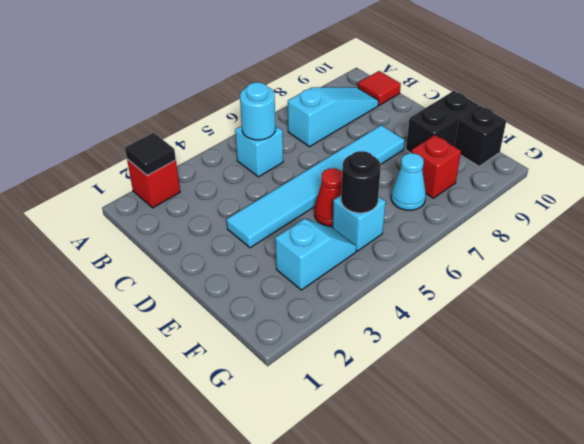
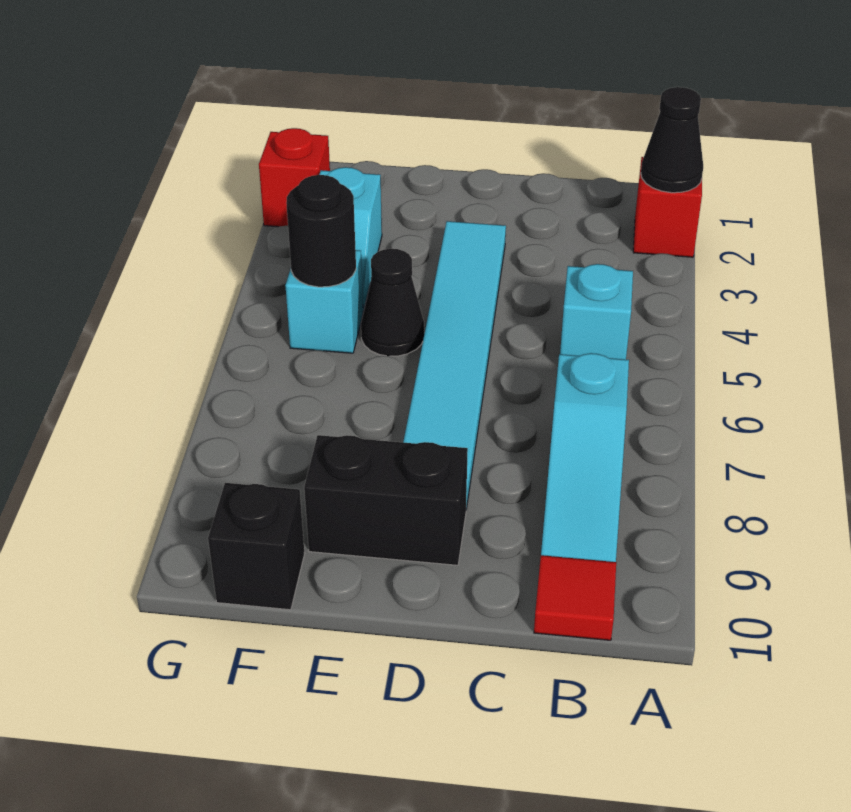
black 1x1 tile [125,133,176,175] -> black 1x1 cone [641,87,703,193]
cyan 1x1 round brick [240,82,276,140] -> none
red 1x1 cone [314,168,342,226] -> black 1x1 cone [361,248,424,356]
black 1x2 brick [406,91,479,153] -> black 1x2 brick turned to [304,435,468,565]
cyan 1x1 cone [391,153,426,210] -> none
red 1x1 brick [411,135,461,198] -> red 1x1 brick moved to [259,128,330,227]

